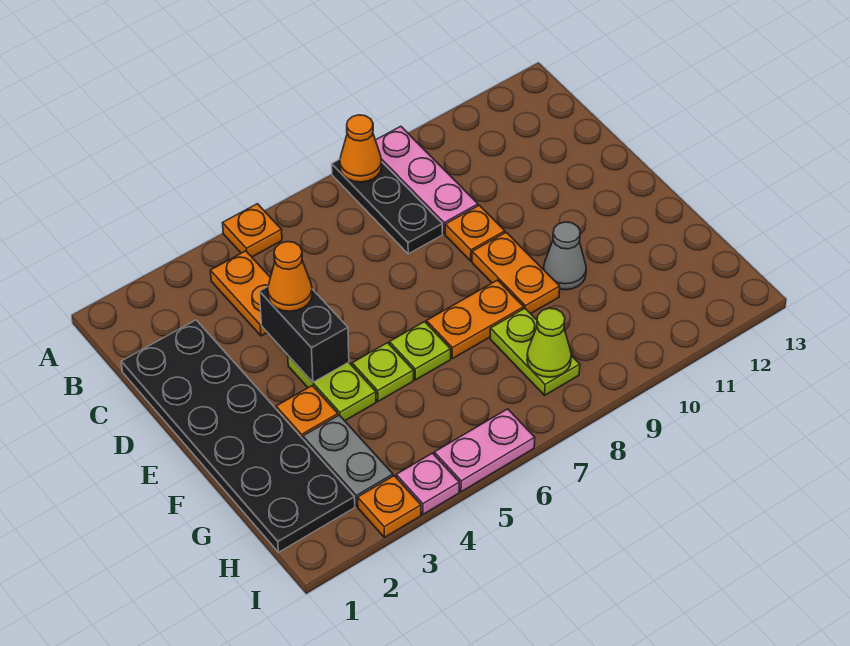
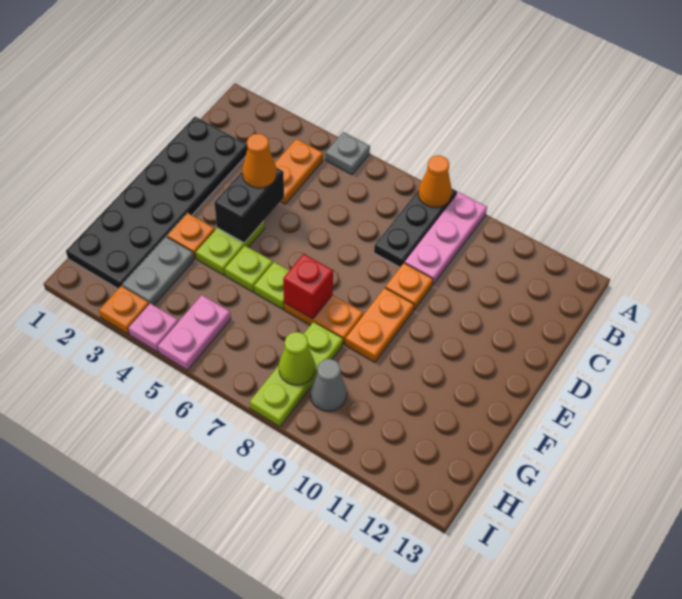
orange 1x1 plate [223,204,282,257] -> grey 1x1 plate [325,132,370,175]
none -> red 1x1 brick [283,254,333,319]
grey 1x1 cone [544,222,586,290] -> grey 1x1 cone moved to [310,359,347,411]
lime 1x2 plate [490,308,580,395] -> lime 1x3 plate [250,322,343,427]
pink 1x2 plate [434,409,535,492] -> pink 1x2 plate turned to [158,295,231,370]

